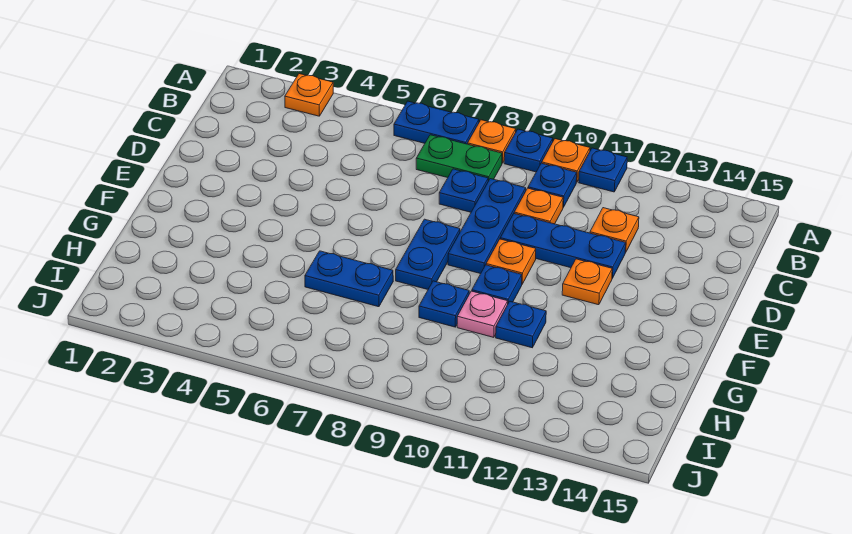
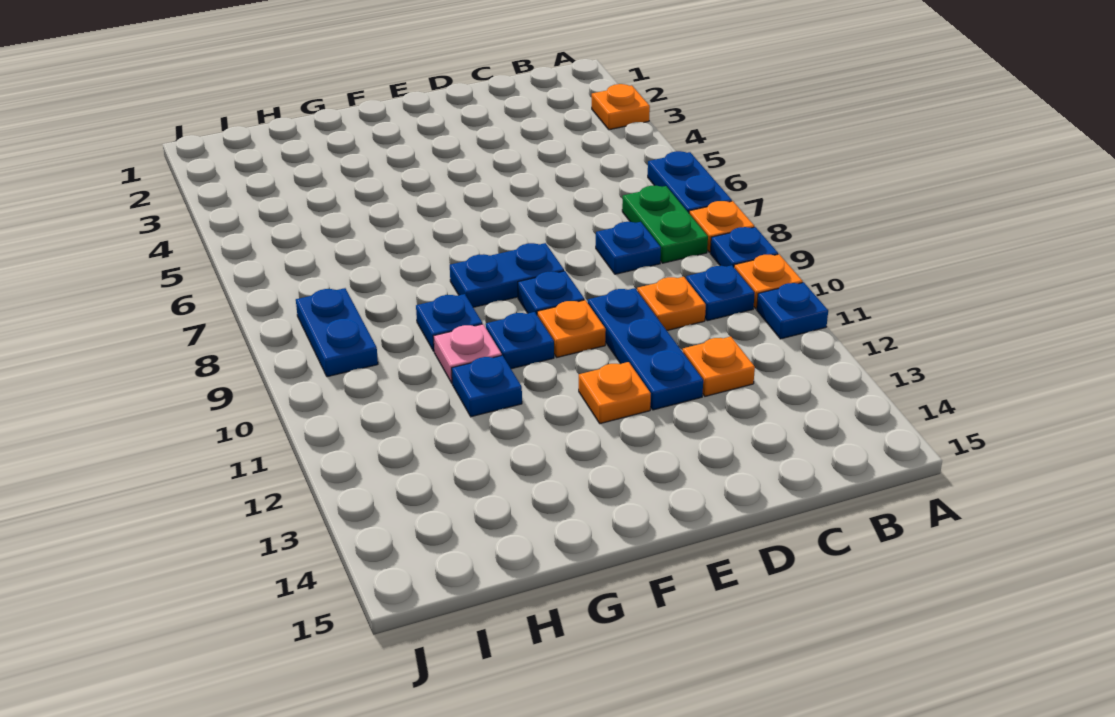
blue 1x3 plate [448,179,526,274] -> blue 1x1 plate [518,271,584,314]
blue 1x2 plate [305,251,393,307] -> blue 1x2 plate moved to [296,288,378,377]

